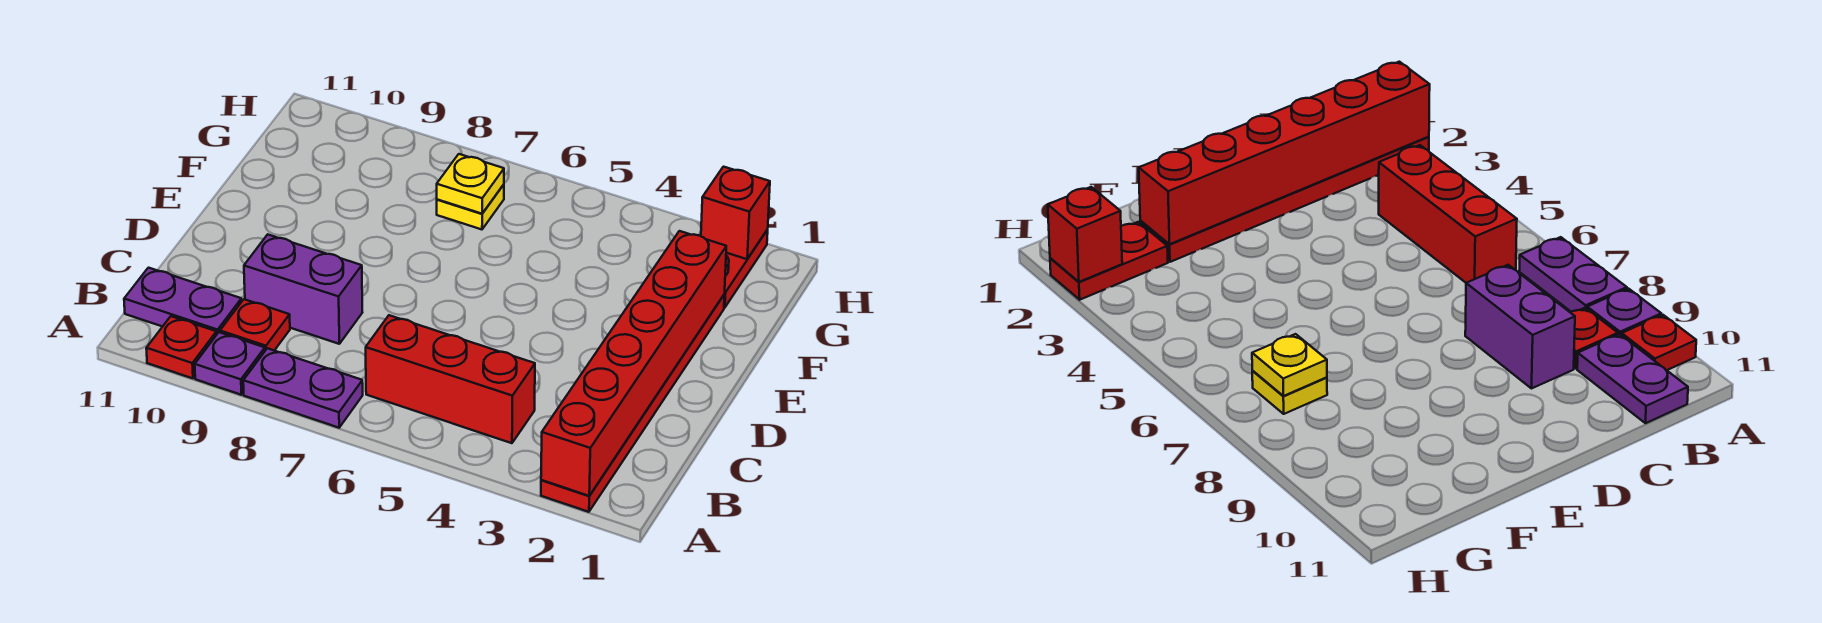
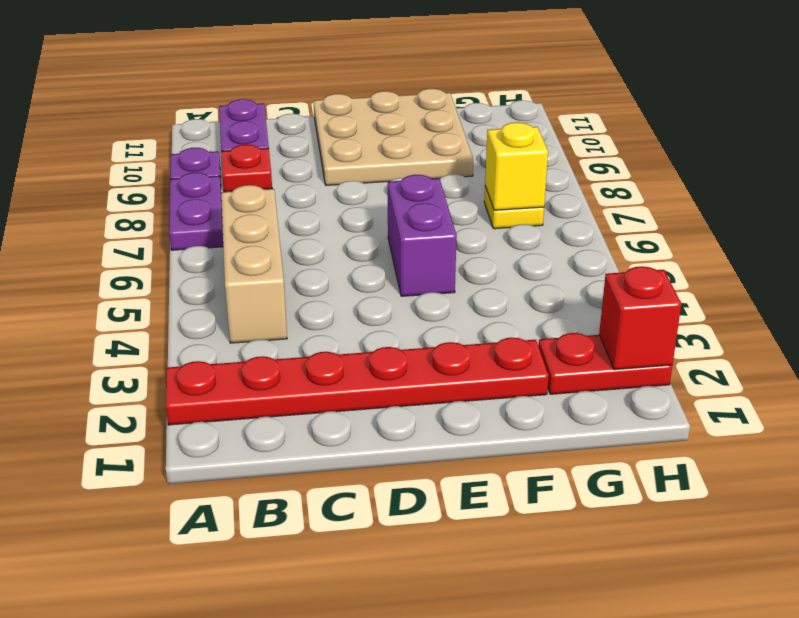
red 1x6 brick [541,231,726,496] -> none
red 1x1 plate [146,316,217,378] -> none
red 1x3 brick [366,315,535,443] -> tan 1x3 brick [221,185,287,343]
purple 1x2 brick [244,234,362,344] -> purple 1x2 brick moved to [388,175,457,296]
none -> tan 3x3 plate [314,89,473,185]
yellow 1x1 plate [437,154,504,214] -> yellow 1x1 brick [485,122,548,210]

